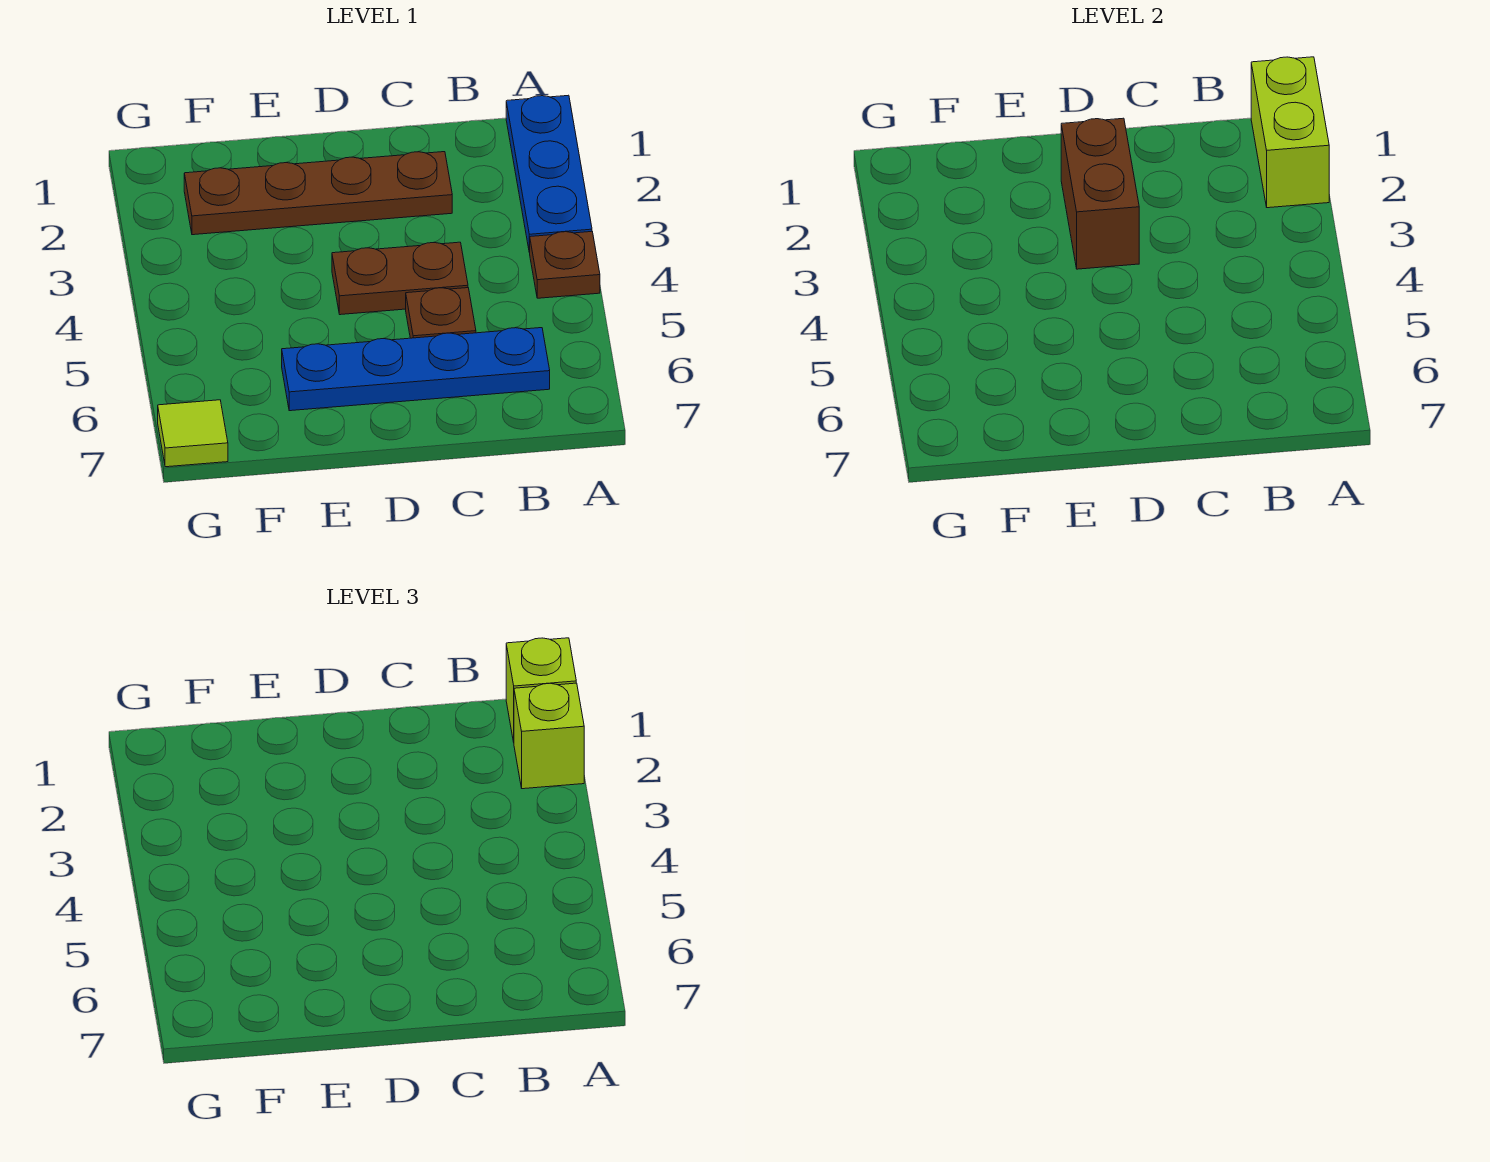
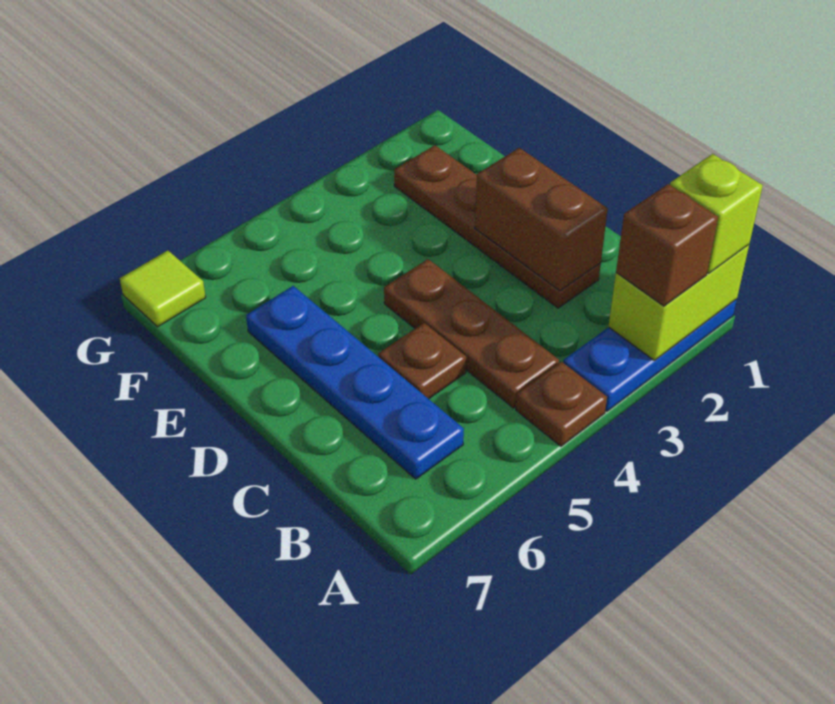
lime 1x1 brick [514,683,584,789] -> brown 1x1 brick [616,184,718,306]
brown 1x2 plate [332,242,468,315] -> brown 1x3 plate [384,259,559,408]
brown 1x2 brick [1061,118,1139,269] -> brown 1x2 brick turned to [475,148,608,291]

